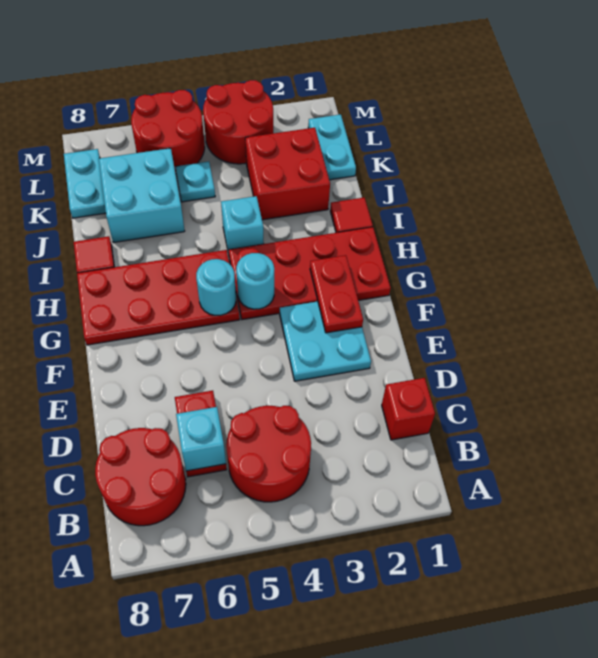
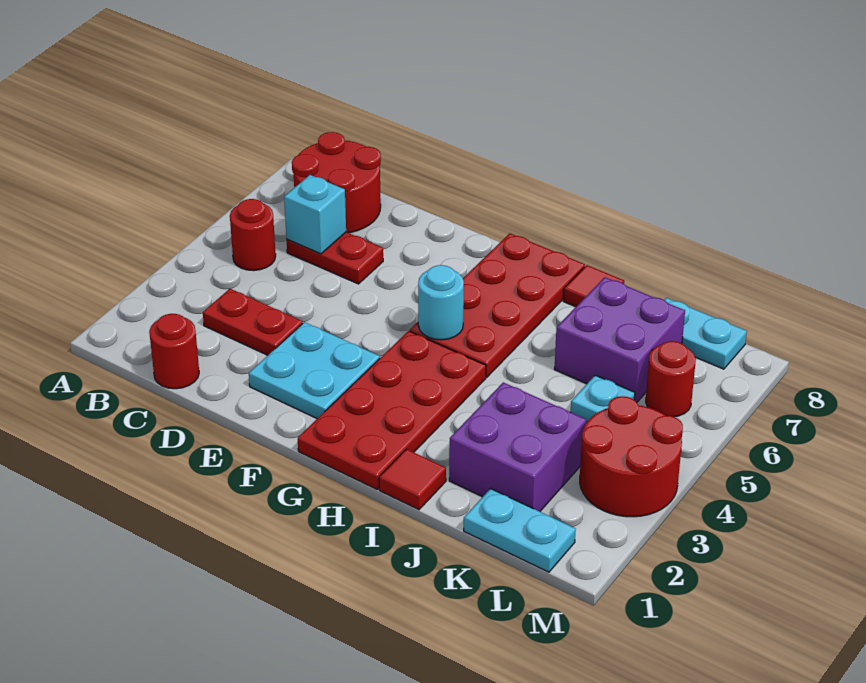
red 2x2 round brick [226,406,311,502] -> red 1x1 round brick [230,199,276,271]
red 1x1 brick [382,378,435,440] -> red 1x1 round brick [149,314,199,389]
red 1x2 plate [310,255,363,333] -> red 1x2 plate moved to [203,289,303,355]
cyan 1x1 round brick [236,253,274,309] -> none
cyan 1x1 brick [221,196,264,254] -> none
red 2x2 brick [245,128,330,220] -> purple 2x2 brick [449,382,586,511]
cyan 2x2 brick [99,148,185,243] -> purple 2x2 brick [554,277,685,402]
red 2x2 round brick [131,90,205,174] -> red 1x1 round brick [646,341,696,417]

